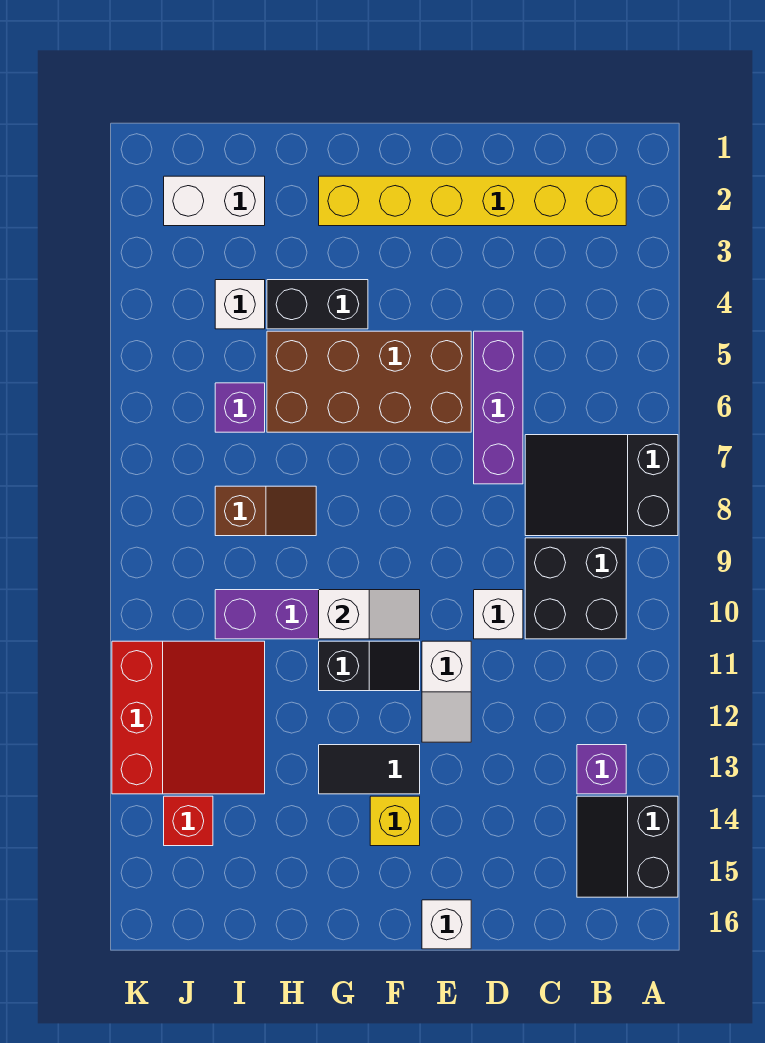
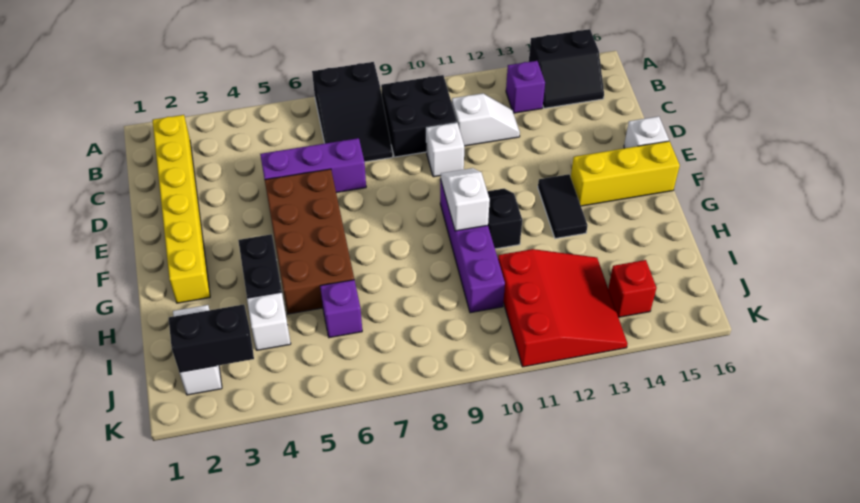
white 1x2 slope [422,641,471,742] -> white 1x2 slope moved to [452,93,520,146]
yellow 1x1 brick [370,796,420,846] -> yellow 1x3 brick [571,141,680,206]
brown 1x2 slope [215,486,316,536] -> none
red 3x3 slope [112,641,265,794] -> red 3x3 slope turned to [498,249,627,367]
none -> black 1x2 brick [168,304,254,372]

